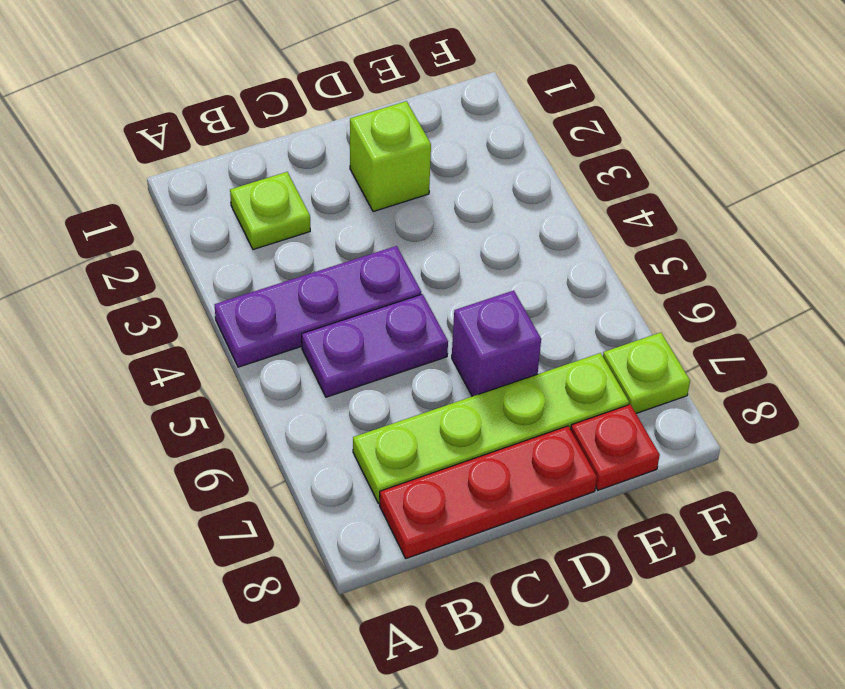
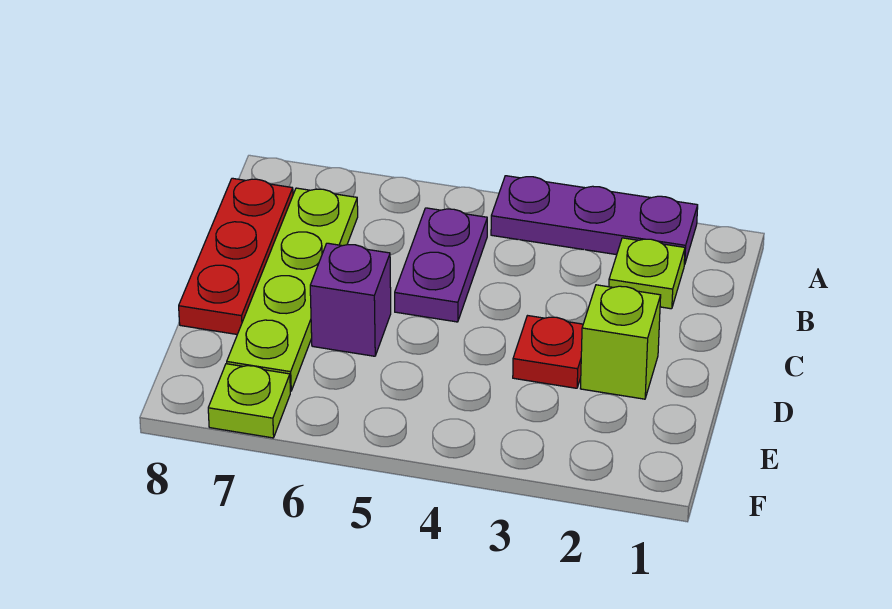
purple 1x3 plate [215,246,421,367] -> purple 1x3 plate turned to [491,176,698,265]
red 1x1 plate [571,404,660,490] -> red 1x1 plate moved to [513,316,583,388]

